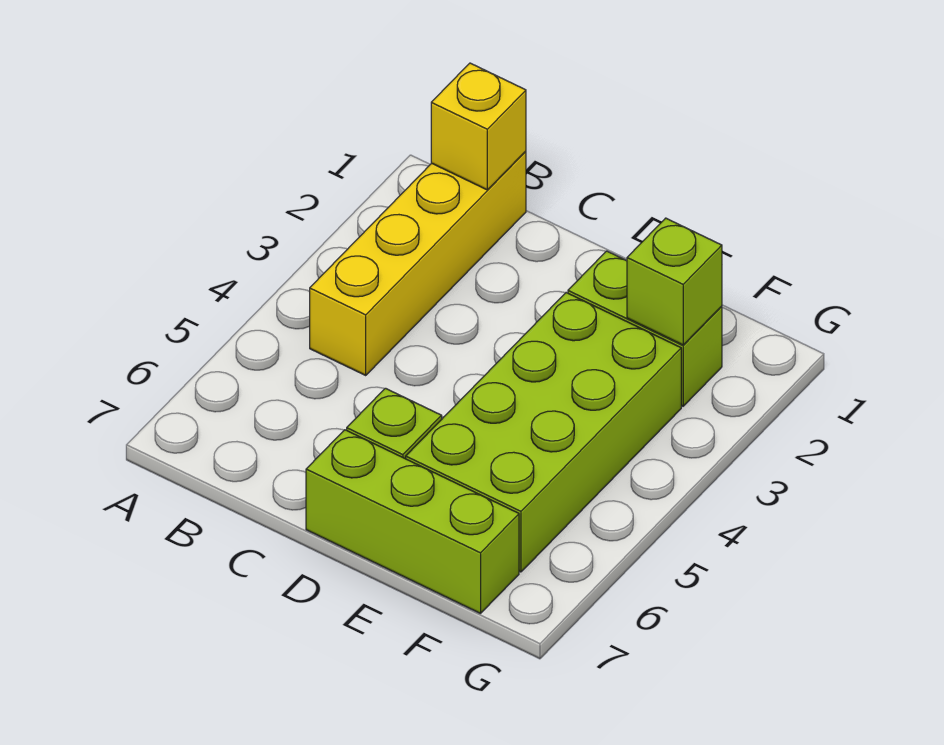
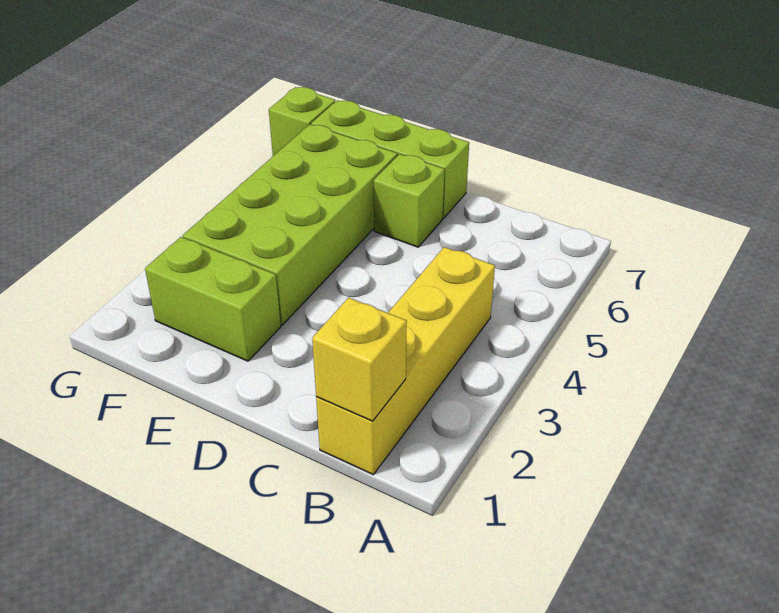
lime 1x1 brick [627,218,722,345] -> lime 1x1 brick moved to [269,87,335,155]

